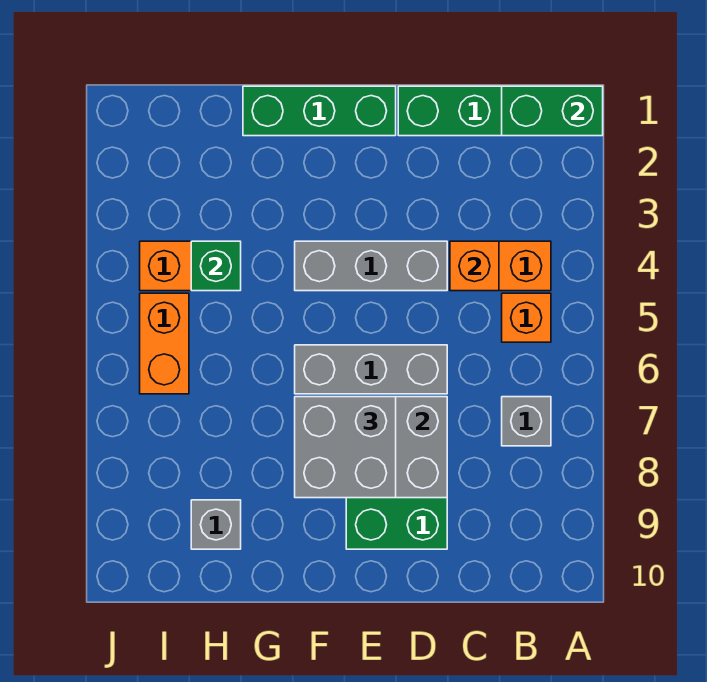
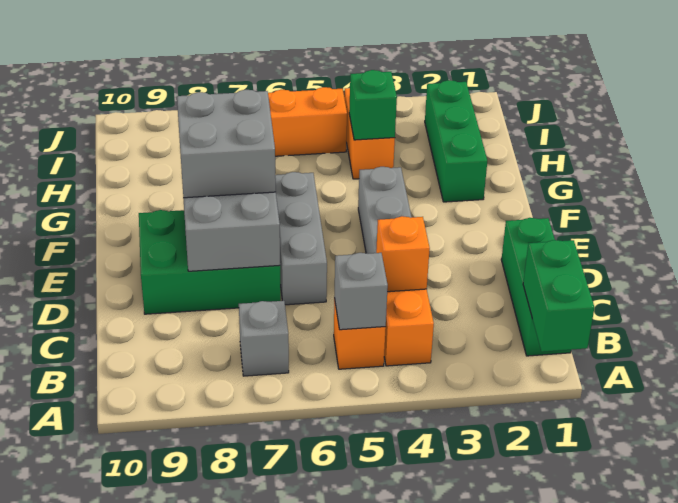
green 1x3 brick [243,86,396,136] -> green 1x3 brick moved to [425,80,487,202]
grey 1x1 brick [191,500,241,549] -> grey 1x1 brick moved to [334,253,388,330]

